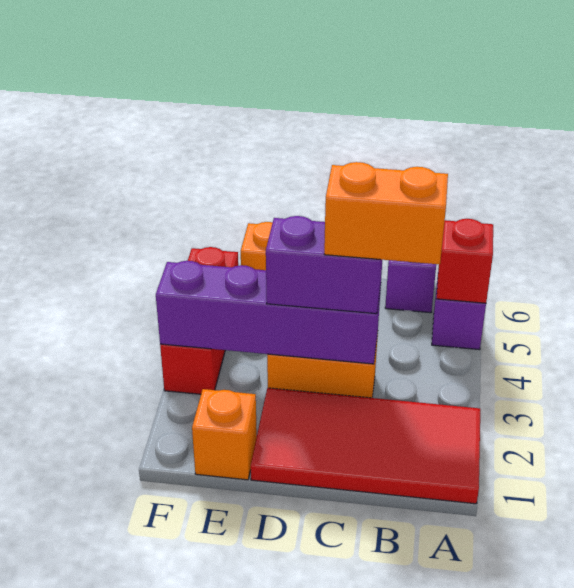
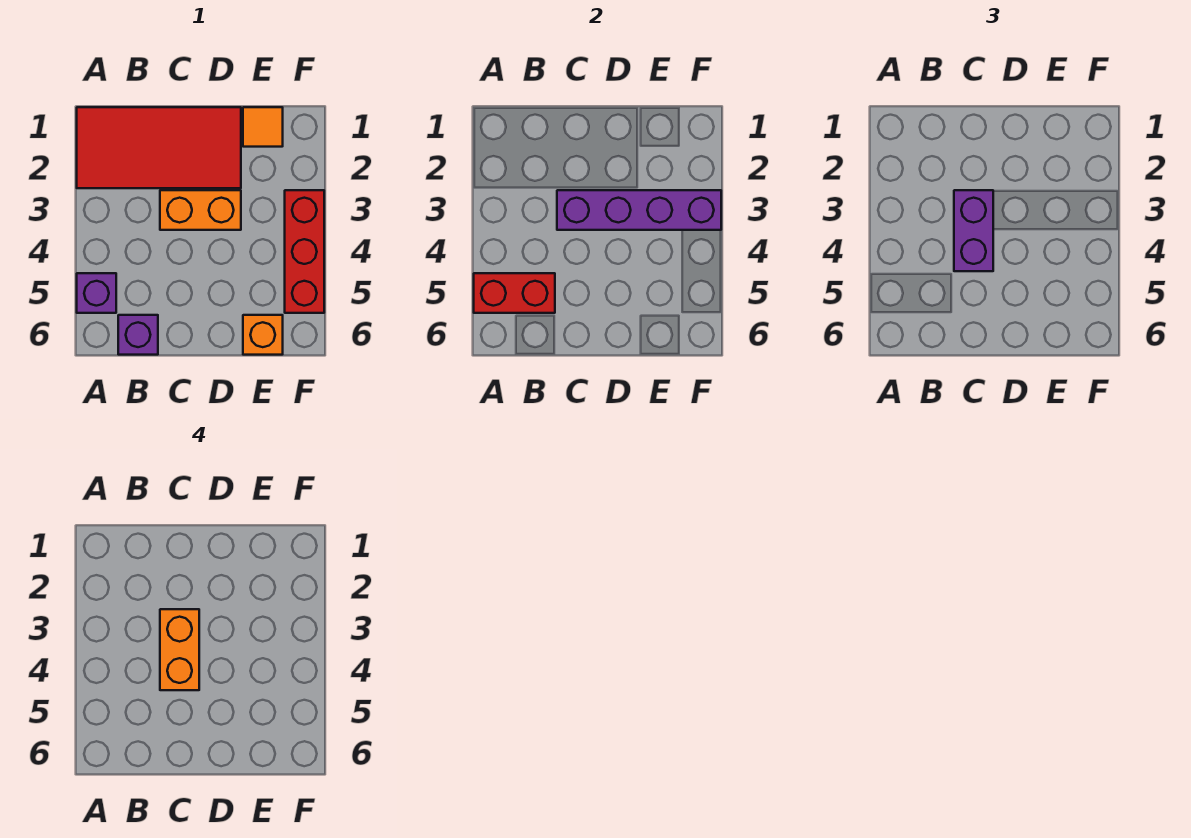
red 1x1 brick [436,219,493,303] -> red 1x2 brick [474,273,555,313]
orange 1x2 brick [324,162,448,264] -> orange 1x2 brick turned to [160,609,199,690]
purple 1x2 brick [266,216,382,314] -> purple 1x2 brick turned to [954,190,993,271]
orange 1x1 brick [192,389,257,480] -> orange 1x1 tile [243,107,283,147]

